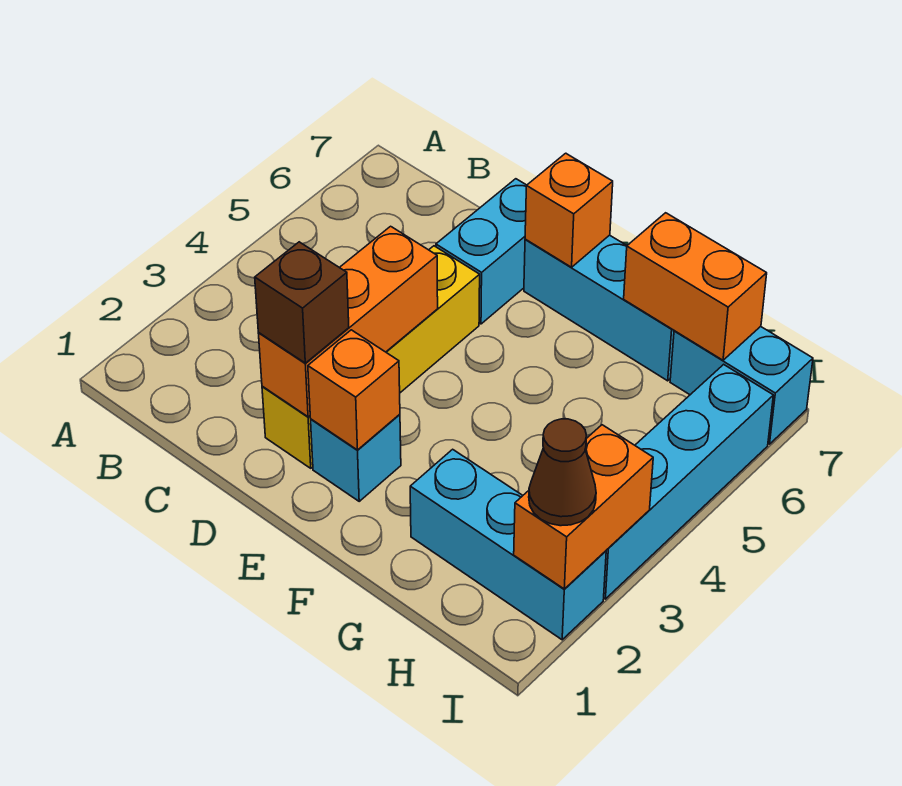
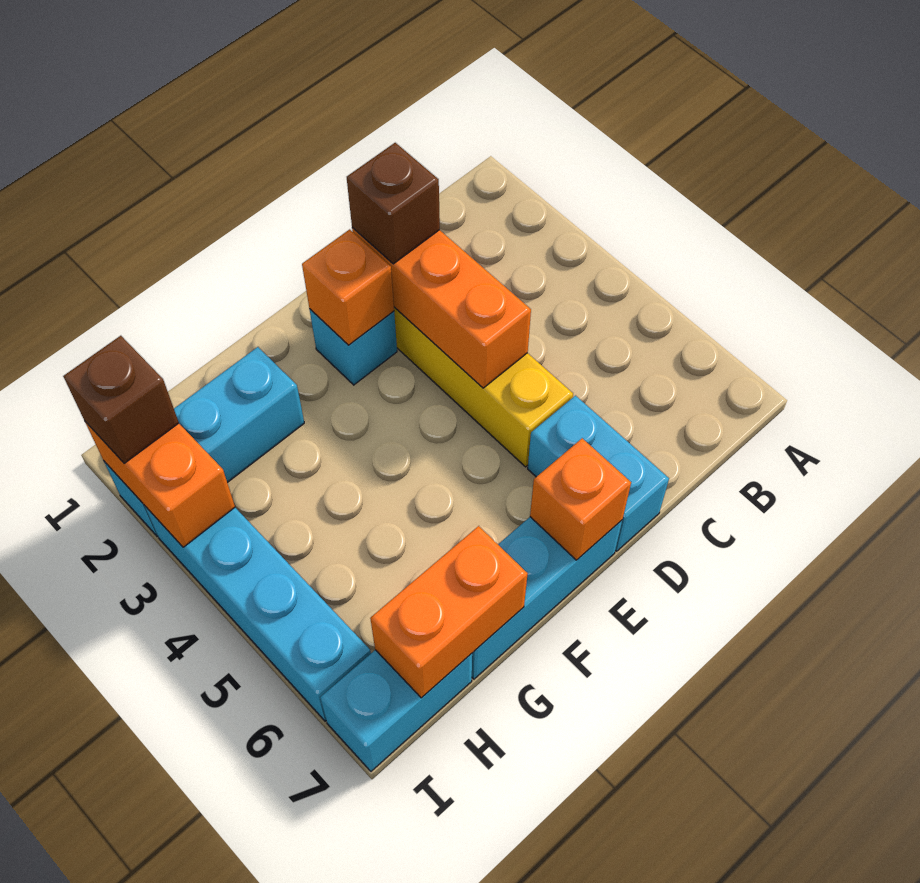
brown 1x1 cone [529,419,596,526] -> brown 1x1 brick [63,336,179,463]

